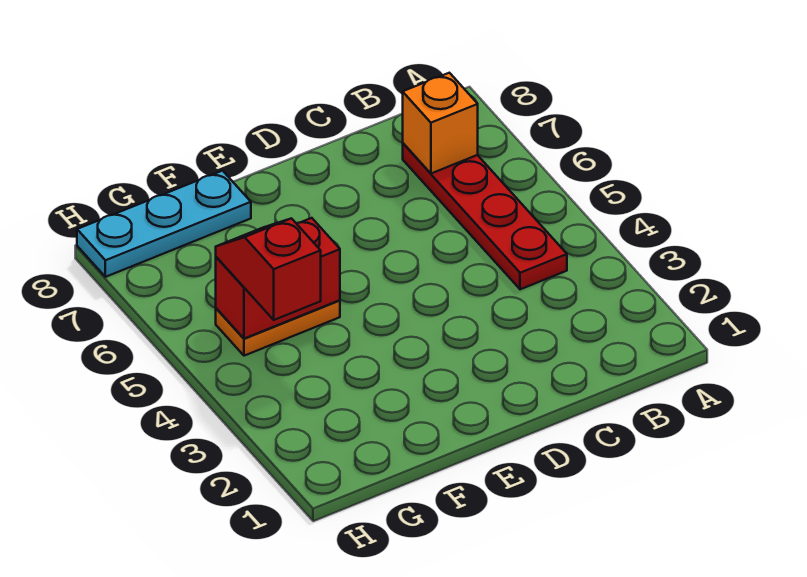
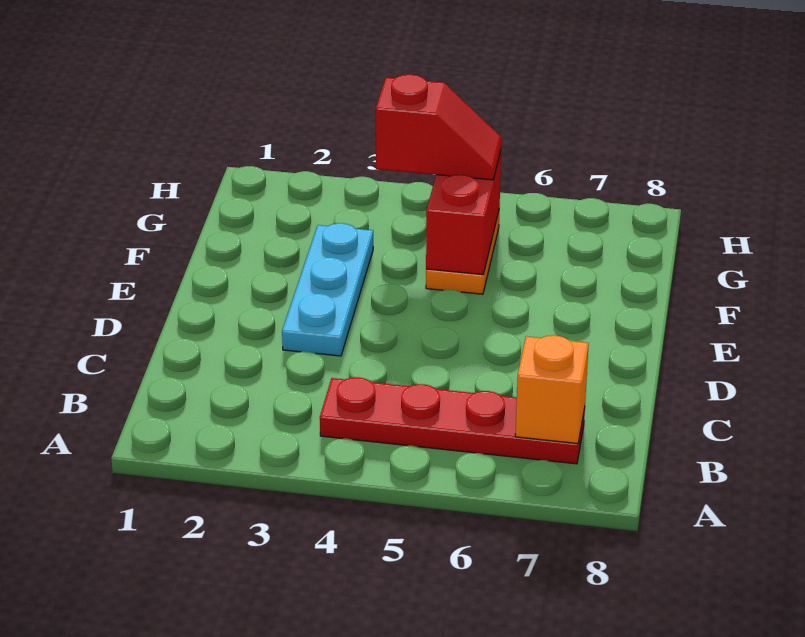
cyan 1x3 plate [77,171,251,277] -> cyan 1x3 plate moved to [282,223,373,356]

